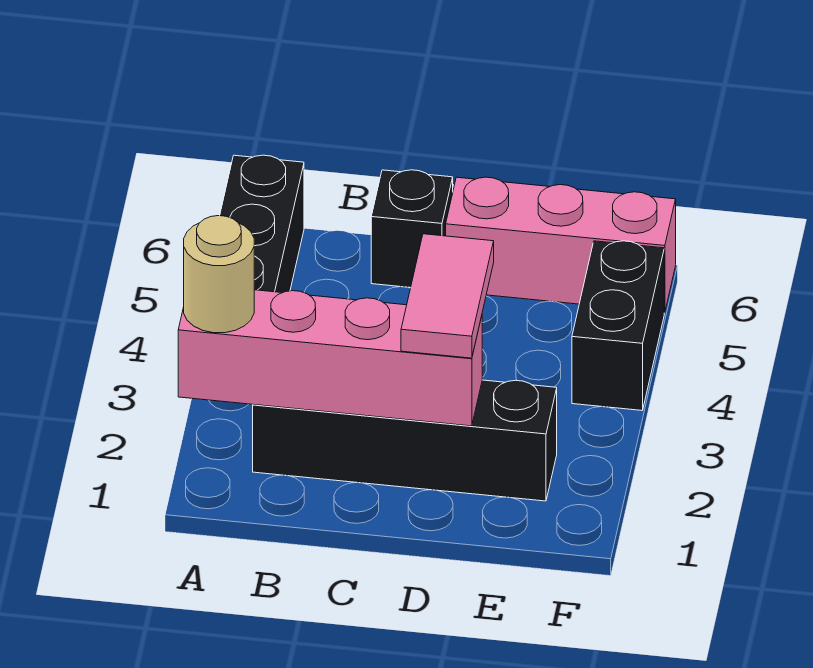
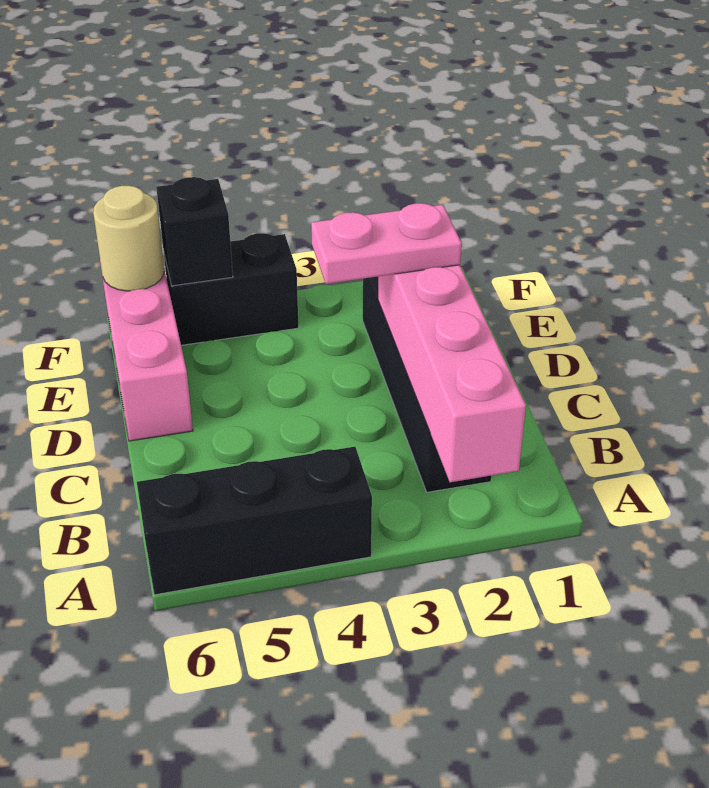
tan 1x1 round brick [184,216,254,333] -> tan 1x1 round brick moved to [93,186,164,291]
black 1x1 brick [371,170,453,288] -> black 1x1 brick moved to [156,177,233,286]
pink 1x2 tile [401,234,494,358] -> pink 1x2 plate [311,203,462,284]

